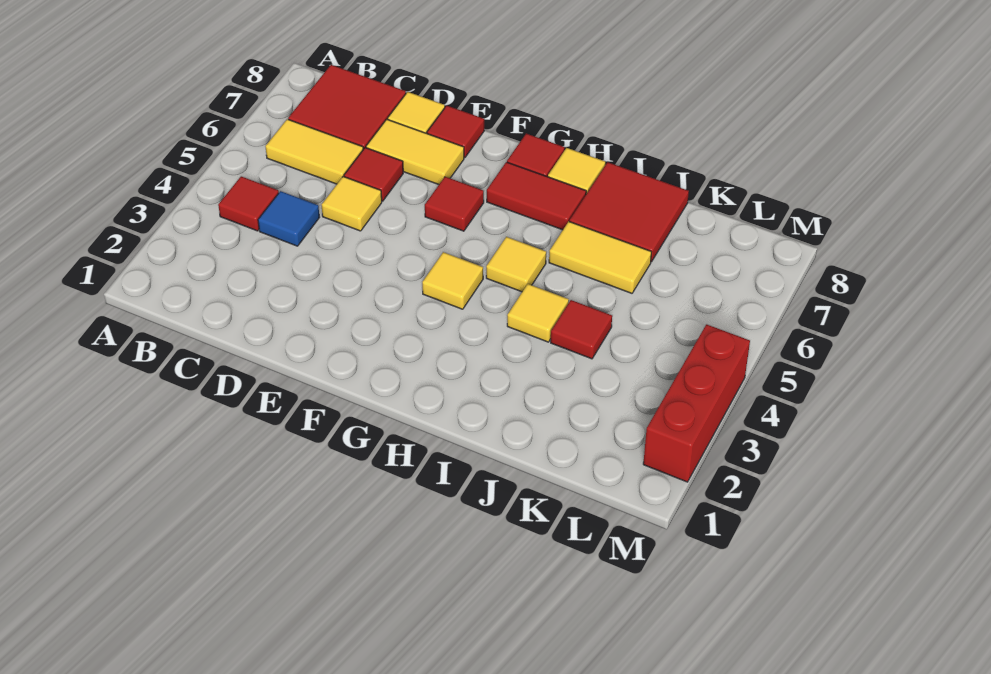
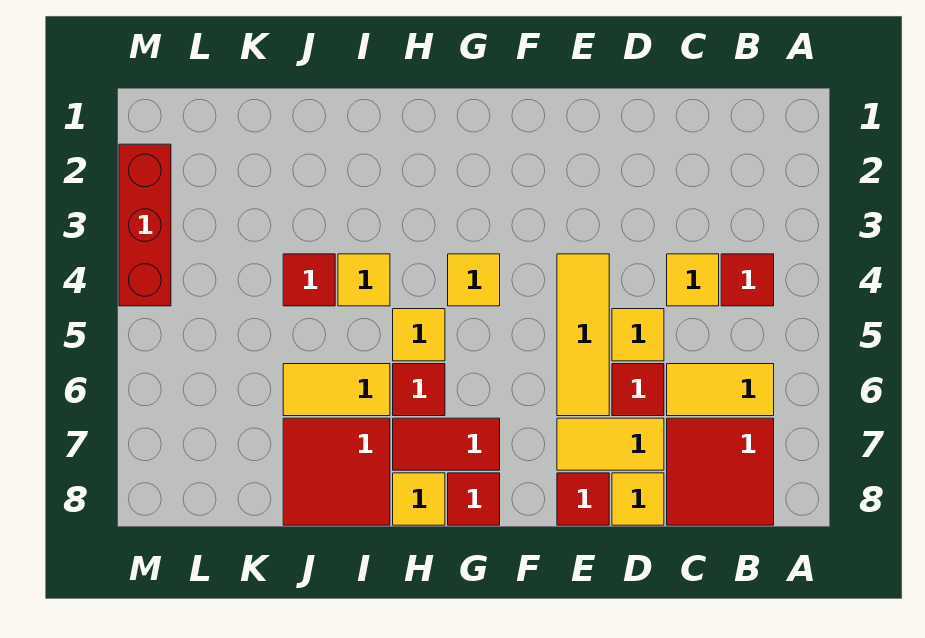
blue 1x1 tile [258,191,320,246] -> yellow 1x1 tile [667,254,719,306]
none -> yellow 1x3 tile [557,254,609,416]
red 1x1 tile [425,177,484,231] -> red 1x1 tile moved to [393,364,445,416]

